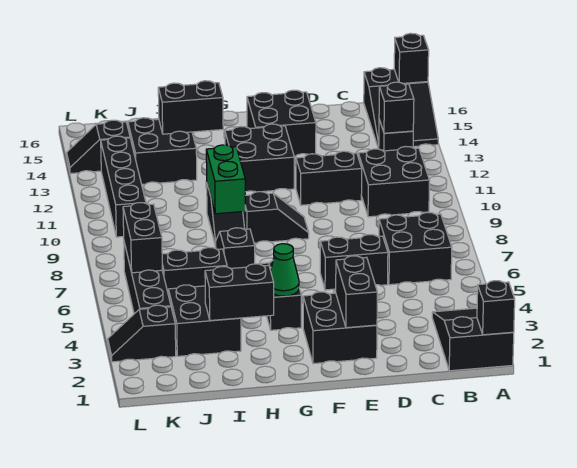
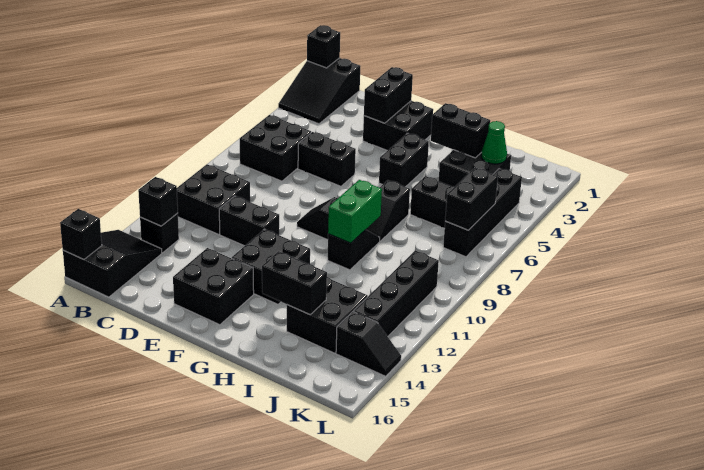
green 1x1 cone [271,244,299,296] -> green 1x1 cone moved to [481,121,507,164]
black 1x2 slope [108,305,176,362] -> none

